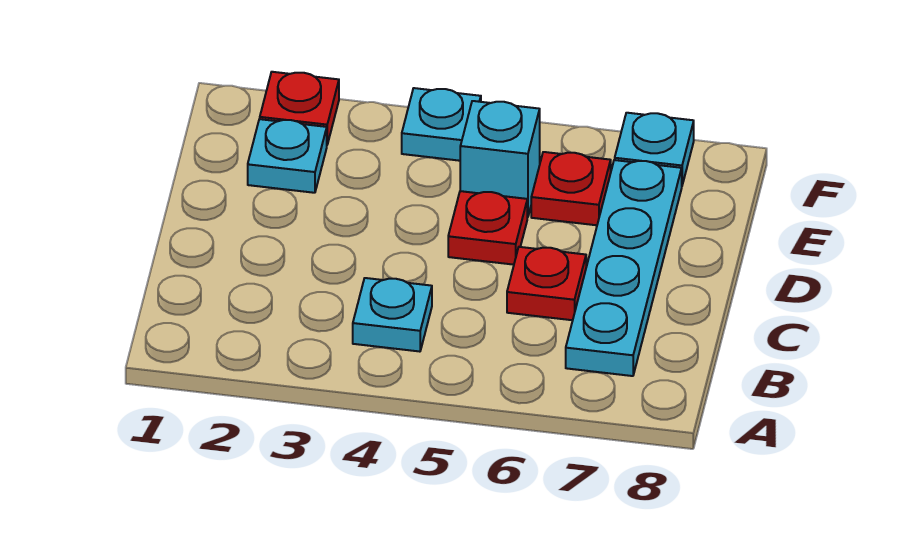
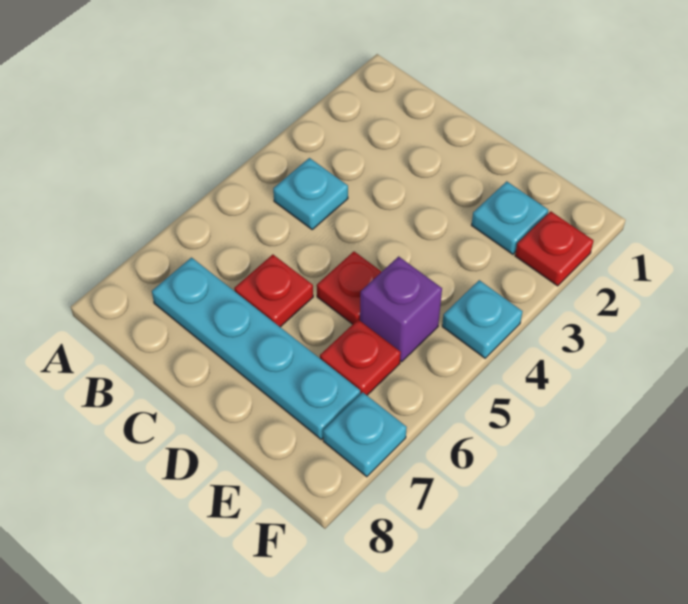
cyan 1x1 brick [460,101,540,217] -> purple 1x1 brick [360,256,442,362]

